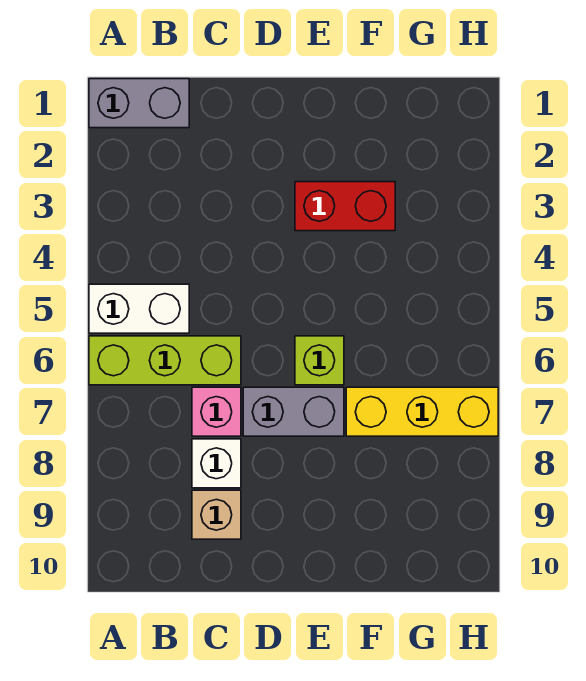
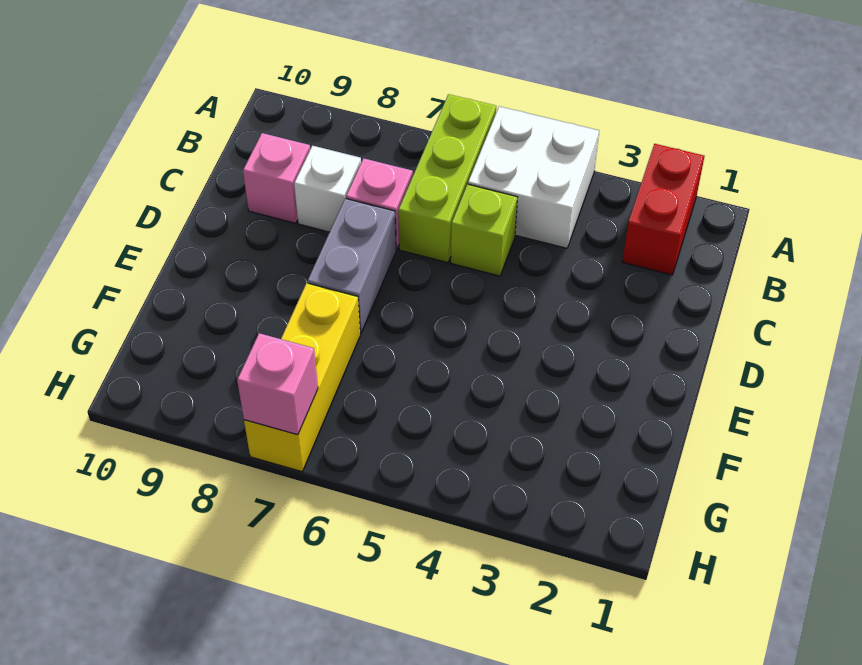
grey 1x2 brick [89,79,189,128] -> none
white 1x2 brick [89,284,189,333] -> white 2x2 brick [468,106,599,248]
tan 1x1 brick [192,490,241,539] -> pink 1x1 brick [243,133,310,223]
red 1x2 brick [295,182,395,231] -> red 1x2 brick moved to [622,144,704,275]
lime 1x1 brick [295,336,344,385] -> lime 1x1 brick moved to [451,184,517,276]
none -> pink 1x1 brick [237,333,318,435]

